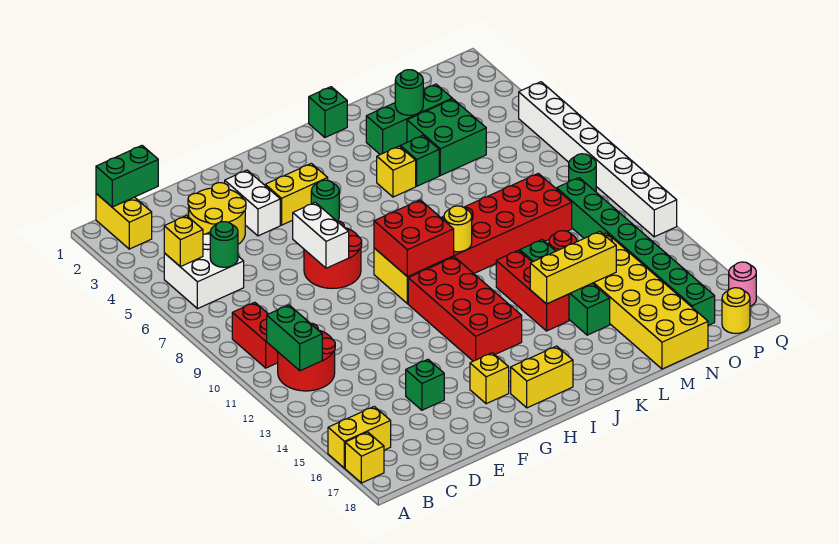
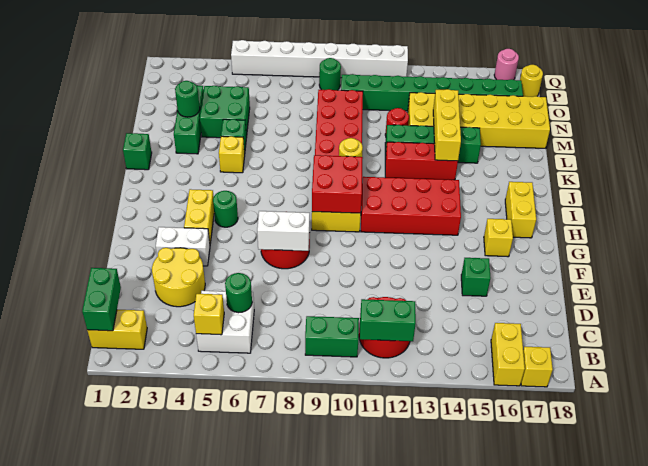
red 1x2 brick [232,302,278,368] -> green 1x2 brick [305,316,359,357]

